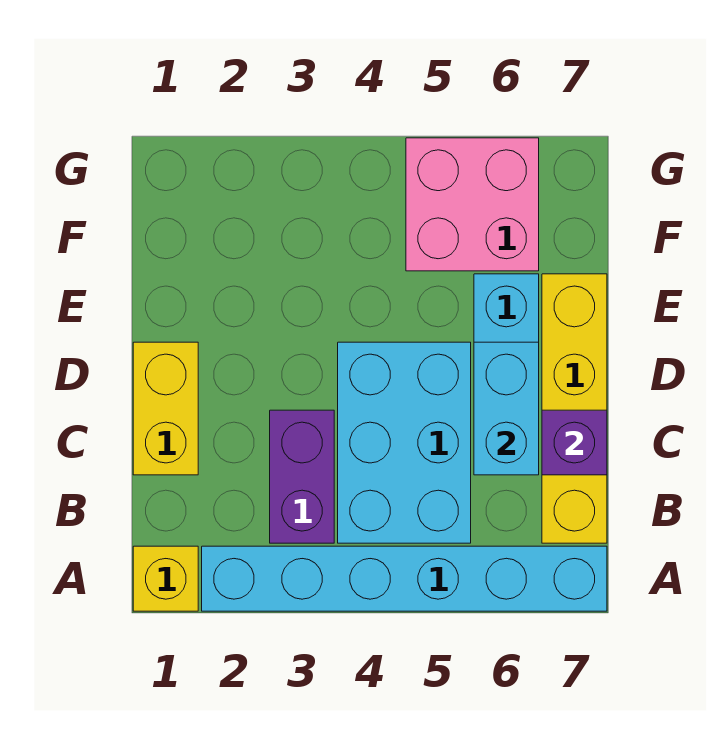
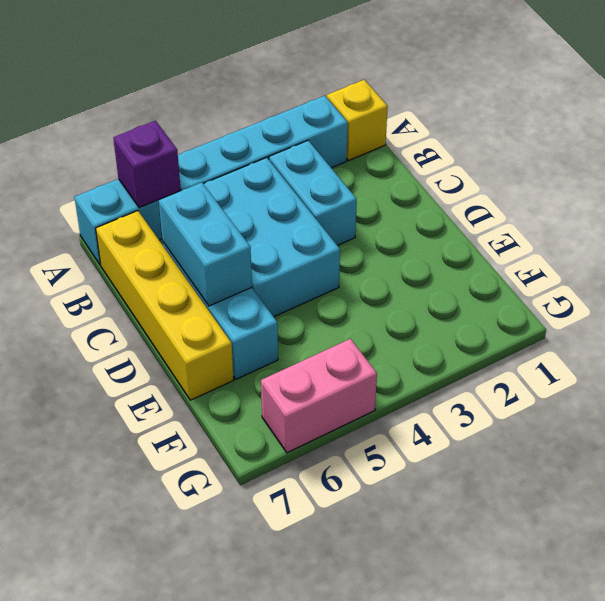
purple 1x2 brick [270,410,334,543] -> cyan 1x2 brick [269,141,357,245]
yellow 1x2 brick [133,342,198,475] -> none
purple 1x1 brick [542,410,607,475] -> purple 1x1 brick moved to [113,121,181,208]
pink 2x2 brick [406,138,539,271] -> pink 1x2 brick [261,339,377,453]

